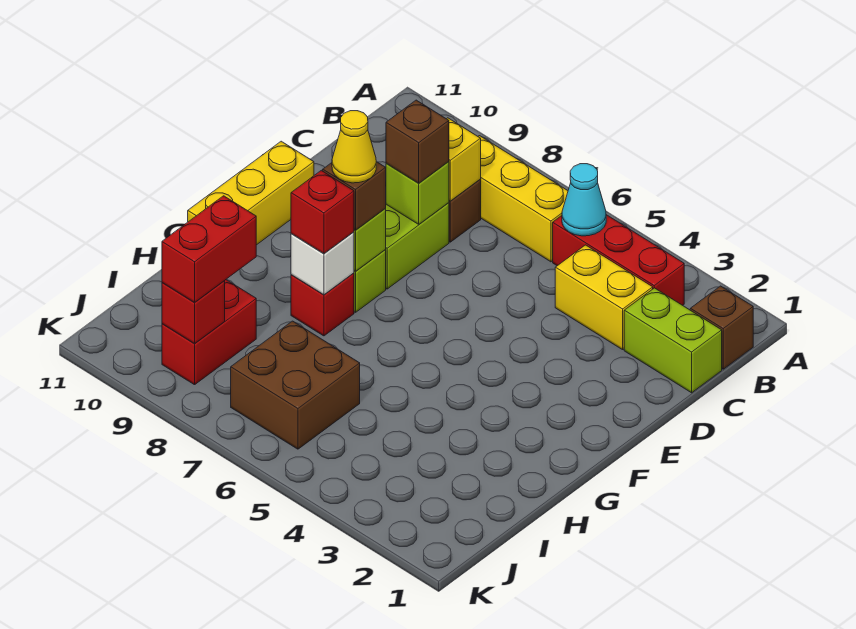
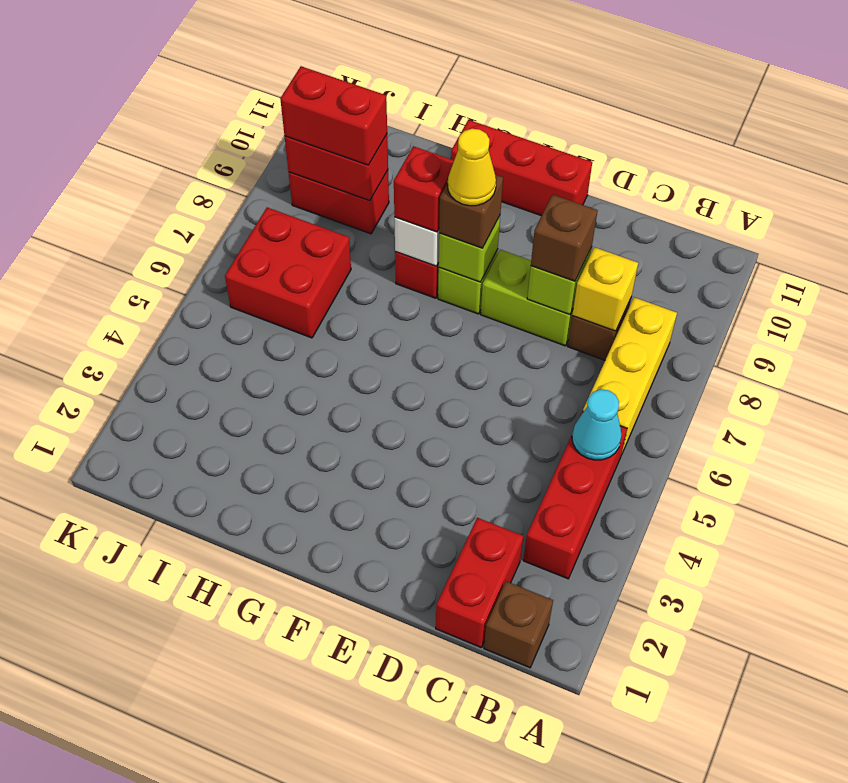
lime 1x2 brick [624,288,722,393] -> red 1x2 brick [436,518,523,648]
yellow 1x2 brick [555,245,653,350] -> none
yellow 1x3 brick [188,141,314,245] -> red 1x3 brick [451,120,592,216]
brown 2x2 brick [231,321,360,449] -> red 2x2 brick [225,207,351,338]
red 1x1 brick [162,281,225,343] -> red 1x2 brick [285,135,388,201]

